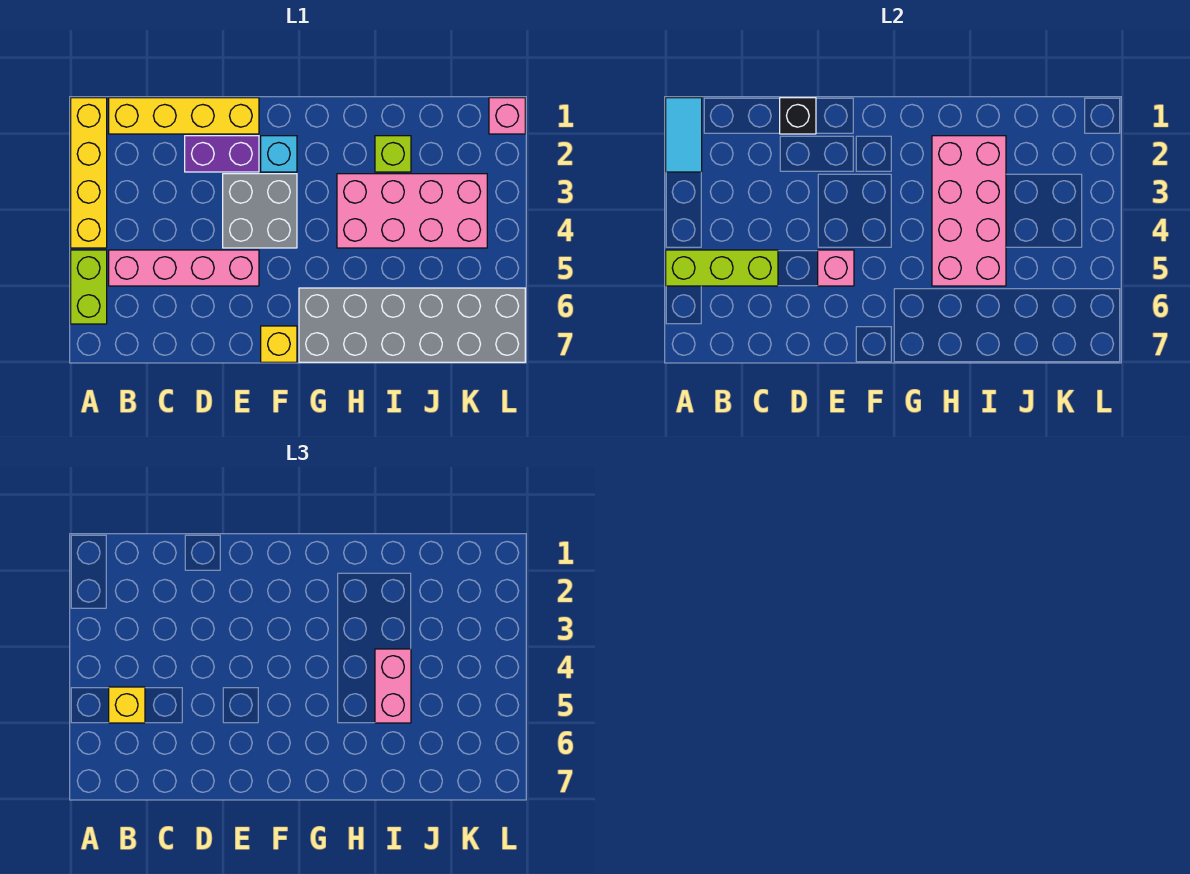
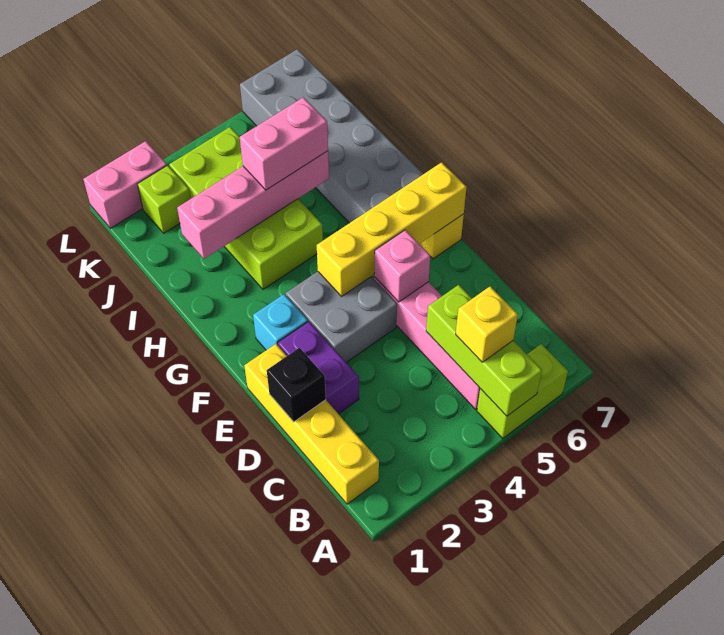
yellow 1x4 brick [71,98,107,248] -> yellow 1x4 brick moved to [317,162,466,296]
cyan 1x2 tile [666,98,702,172] -> none
pink 2x4 brick [932,136,1006,286] -> pink 1x4 brick [177,151,329,259]
pink 2x4 brick [337,174,487,248] -> lime 2x4 brick [169,127,323,289]
lime 1x1 brick [375,136,411,172] -> lime 1x1 brick moved to [137,165,191,233]
pink 1x1 brick [489,98,525,134] -> pink 1x2 brick [84,141,167,228]

